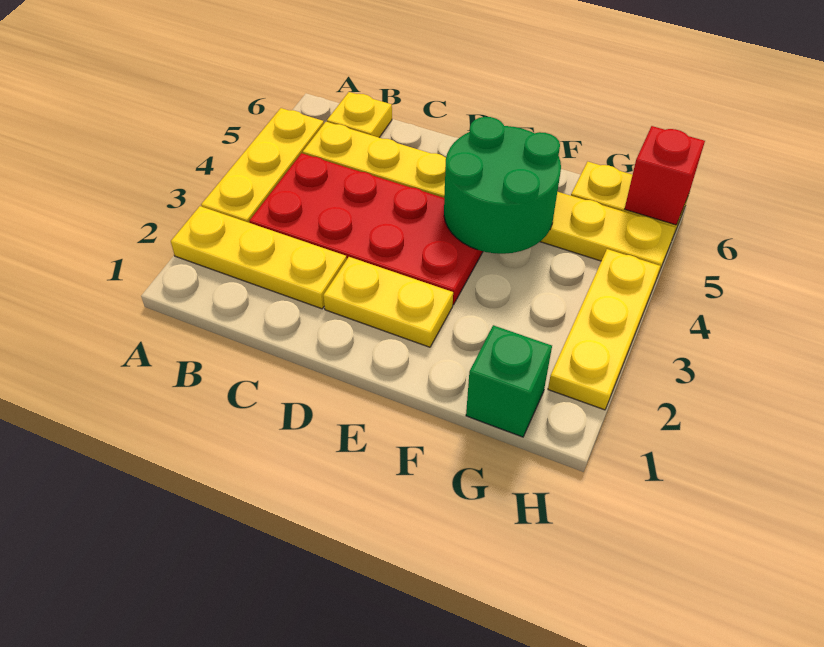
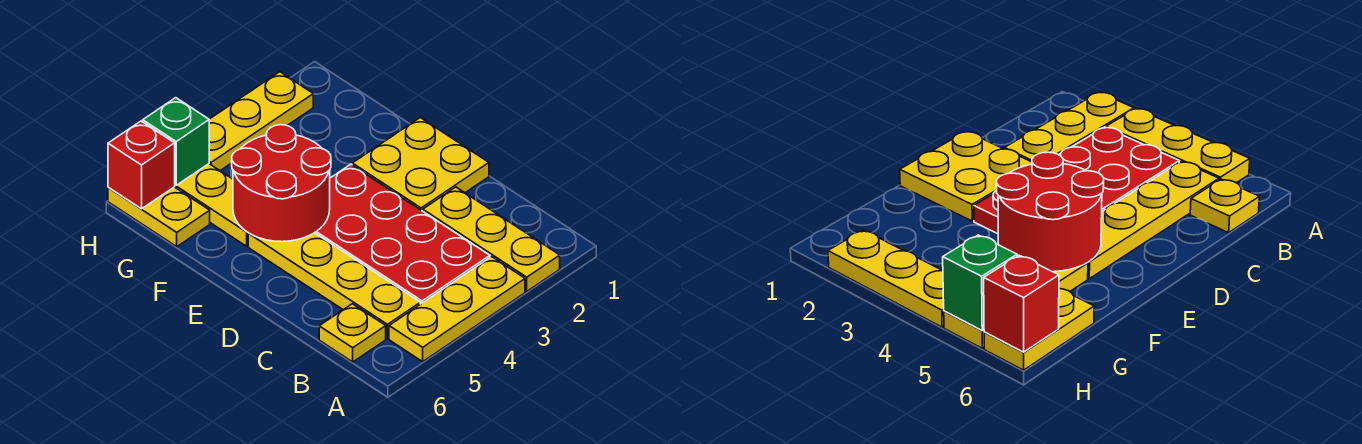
yellow 1x2 plate [323,257,453,347] -> yellow 2x2 plate [352,118,489,211]
green 2x2 round brick [444,117,561,254] -> red 2x2 round brick [232,125,331,242]
green 1x1 brick [466,325,552,437] -> green 1x1 brick moved to [143,98,209,185]

